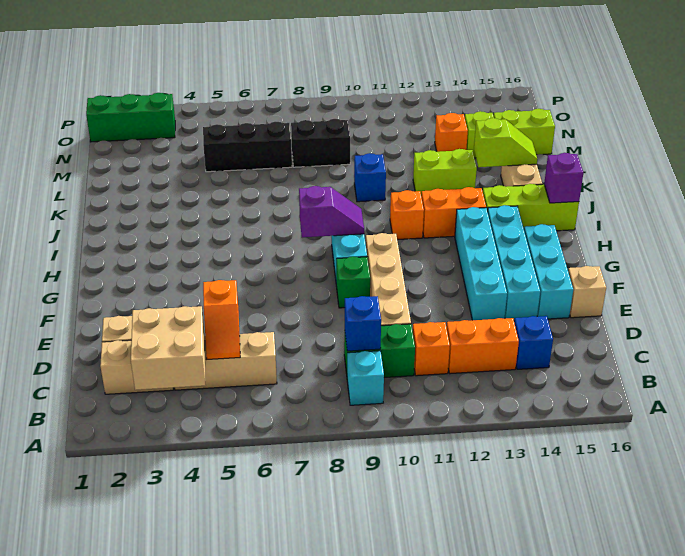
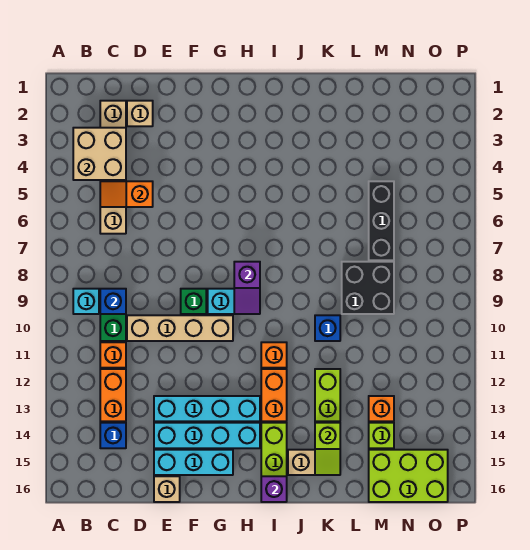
black 1x2 brick [291,119,350,167] -> black 2x2 brick [342,262,394,314]
lime 1x2 brick [494,109,555,155] -> lime 2x3 brick [369,450,448,502]
green 1x3 brick [86,93,175,142] -> none

